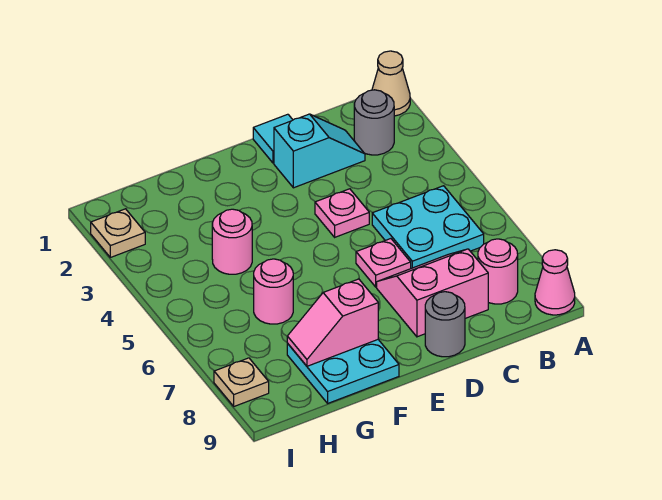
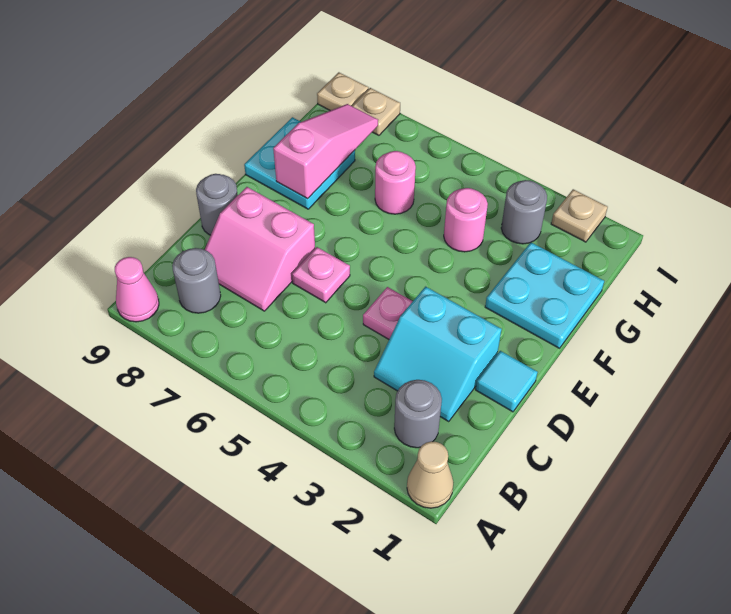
cyan 2x2 plate [372,186,484,268] -> cyan 2x2 plate moved to [485,242,604,348]
pink 1x1 round brick [478,239,518,304] -> grey 1x1 round brick [172,248,221,313]
cyan 1x2 slope [274,114,365,188] -> cyan 2x2 slope [374,287,502,421]
pink 2x2 slope [377,249,488,337] -> pink 2x2 slope turned to [205,187,315,311]
pink 1x2 slope [287,279,378,366] -> pink 1x3 slope [273,104,378,199]
none -> grey 1x1 round brick [501,180,547,244]
none -> tan 1x1 plate [317,72,369,111]

